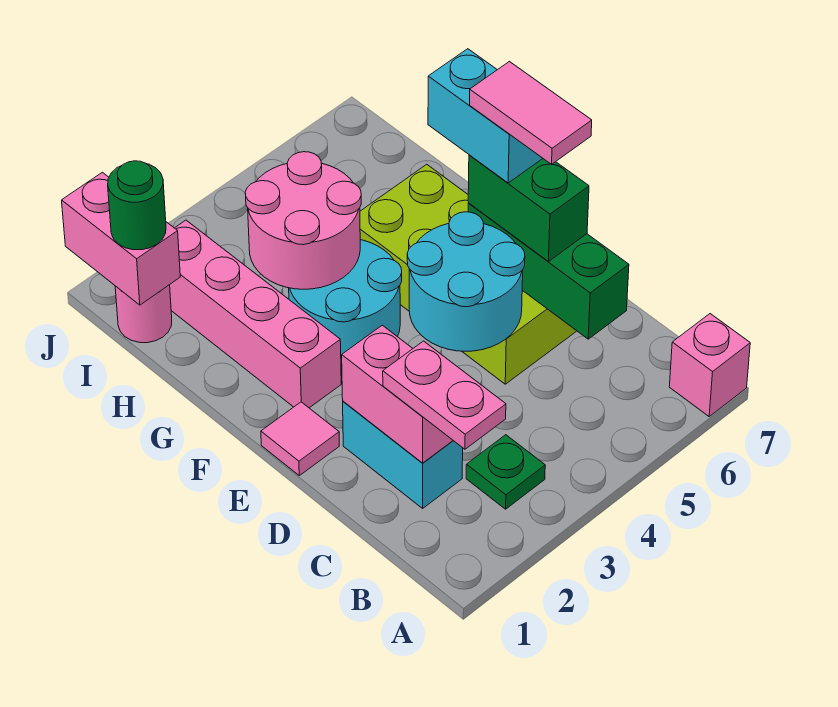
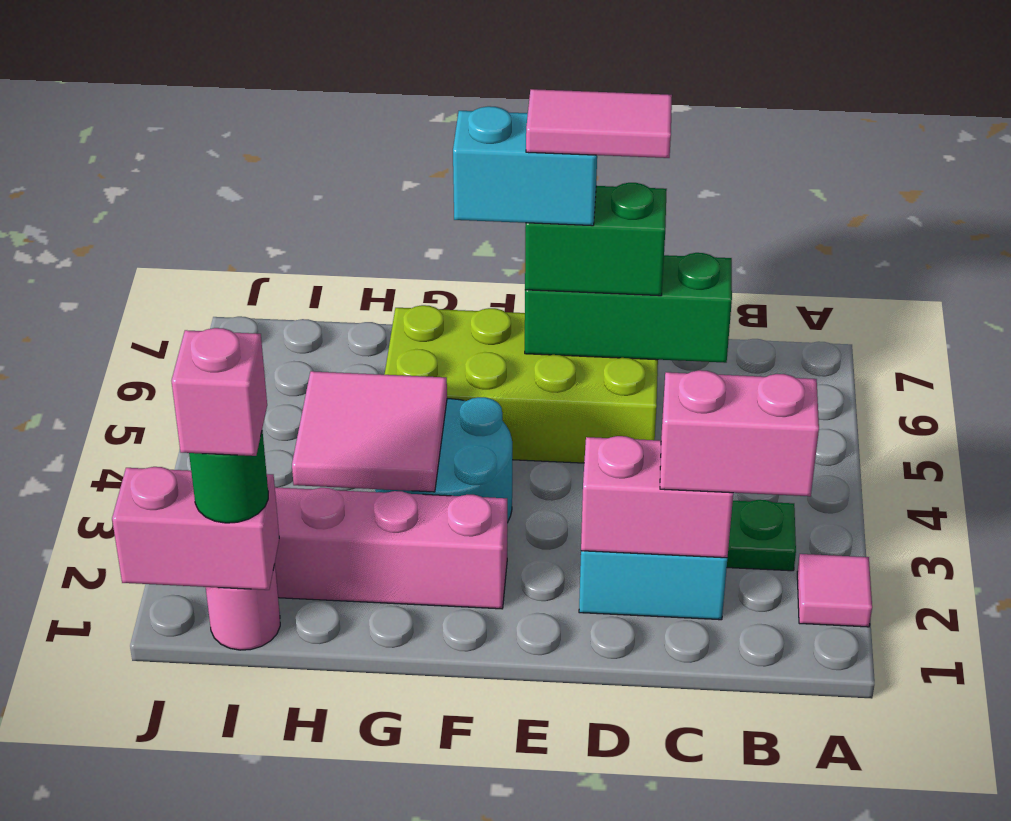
pink 1x1 brick [669,314,750,416] -> pink 1x1 brick moved to [172,328,267,456]
pink 1x2 plate [383,341,506,449] -> pink 1x2 brick [660,370,819,496]
cyan 2x2 round brick [407,212,525,351] -> none
pink 1x1 tile [261,402,339,476] -> pink 1x1 tile moved to [797,554,872,627]
pink 2x2 round brick [245,152,361,289] -> pink 2x2 tile [292,371,447,492]

